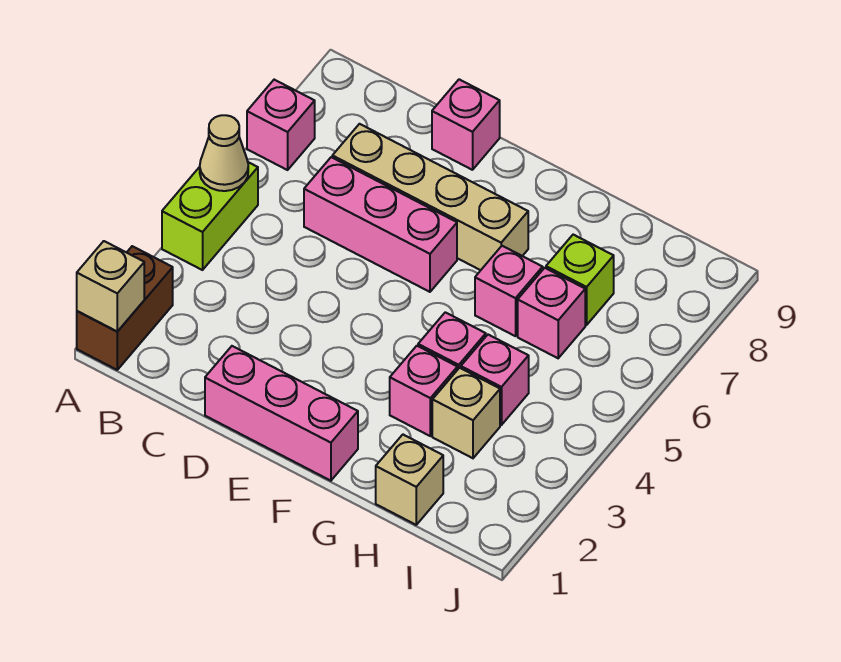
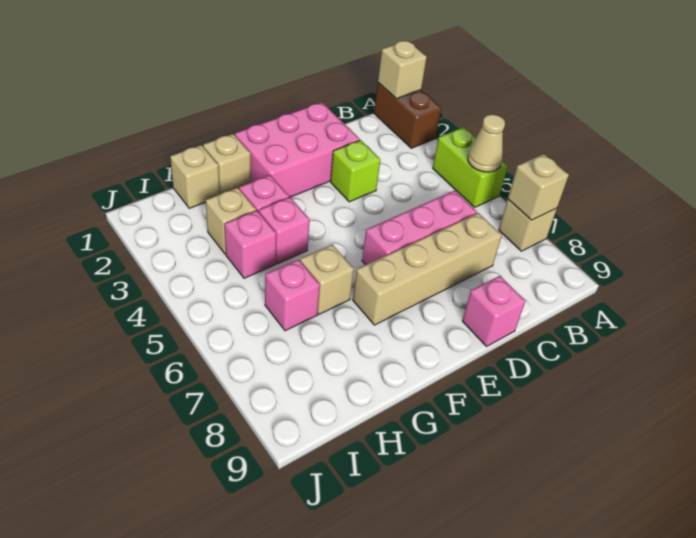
pink 1x1 brick [247,80,315,170] -> tan 1x1 brick [499,199,557,251]
none -> tan 1x1 brick [508,154,569,220]
pink 1x3 brick [205,346,358,481] -> pink 2x3 brick [235,102,360,197]
none -> tan 1x1 brick [203,134,251,194]
pink 1x1 brick [475,246,543,336] -> tan 1x1 brick [300,245,354,314]
lime 1x1 brick [546,235,614,325] -> lime 1x1 brick moved to [331,140,380,202]

